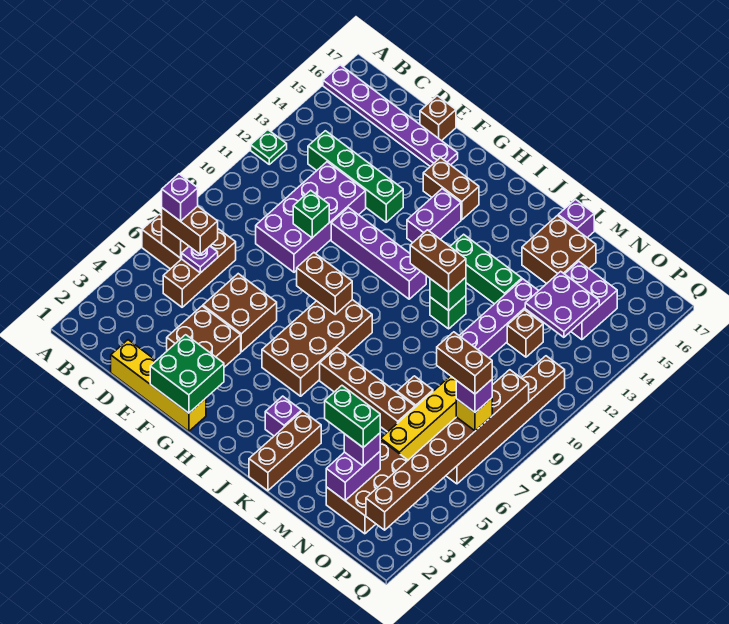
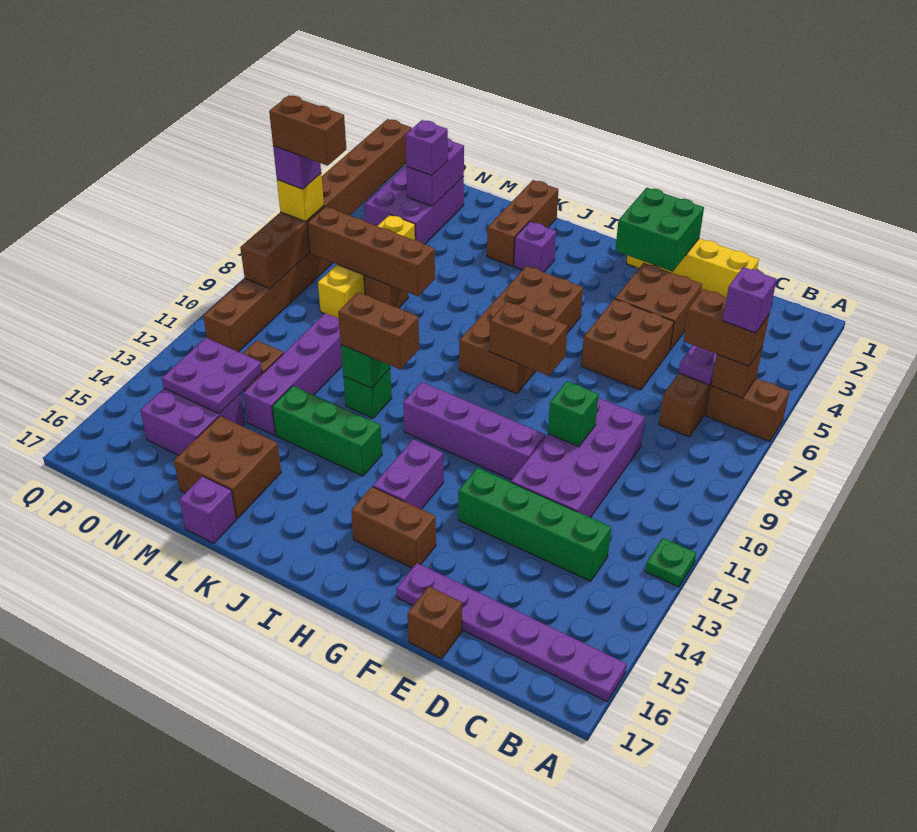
brown 1x4 brick [320,348,415,432] -> brown 1x4 brick moved to [307,206,435,296]
green 1x2 brick [325,386,380,448] -> none
brown 2x3 brick [326,440,408,534] -> purple 2x3 brick [364,166,464,244]

